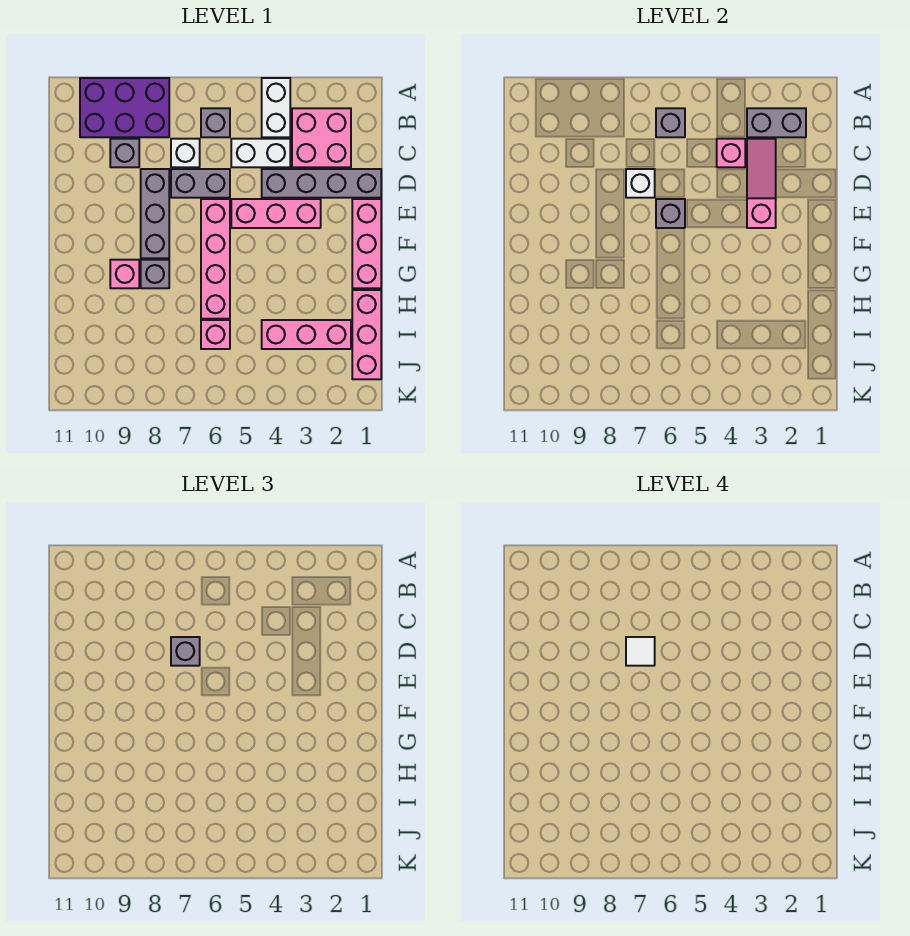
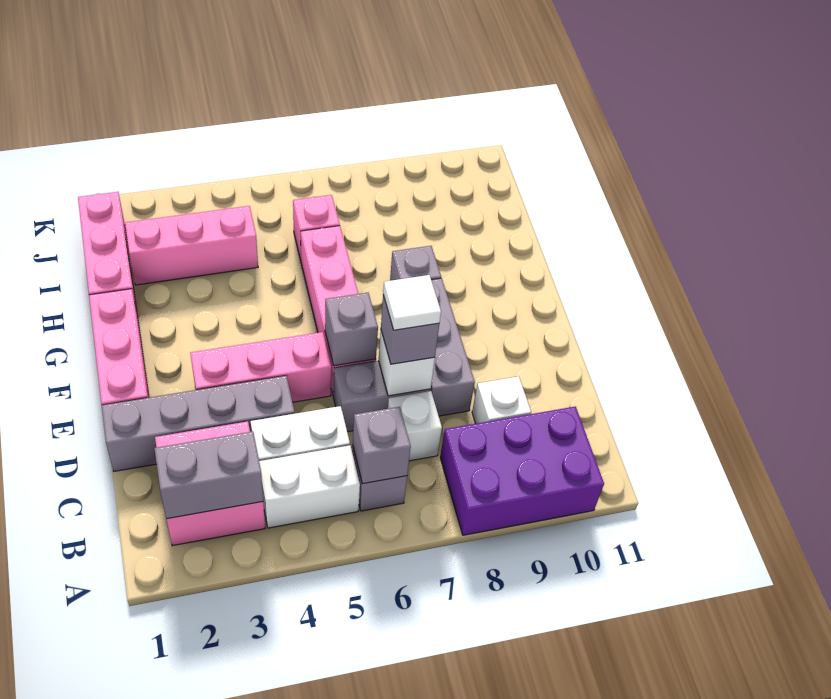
white 1x2 brick [262,78,290,137] -> white 1x2 brick turned to [259,445,360,528]
pink 1x3 slope [747,139,776,228] -> none
pink 1x1 brick [717,139,745,167] -> none
grey 1x1 brick [110,139,139,167] -> white 1x1 brick [472,376,531,424]
pink 1x1 brick [110,260,139,288] -> none

